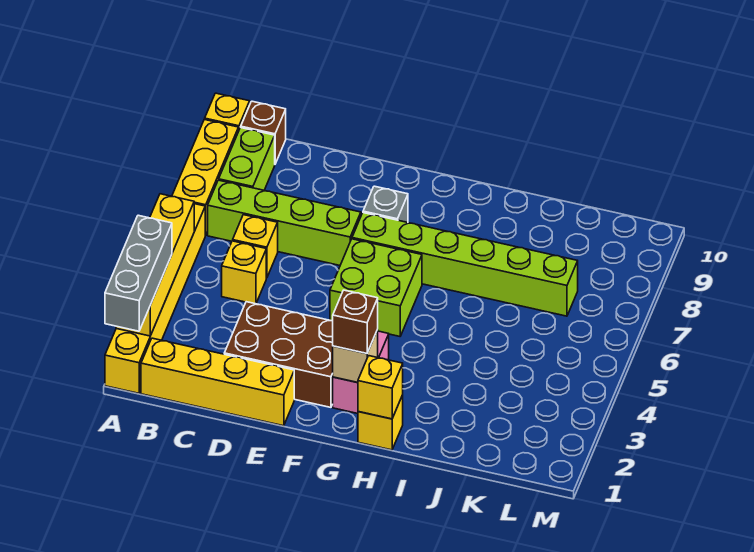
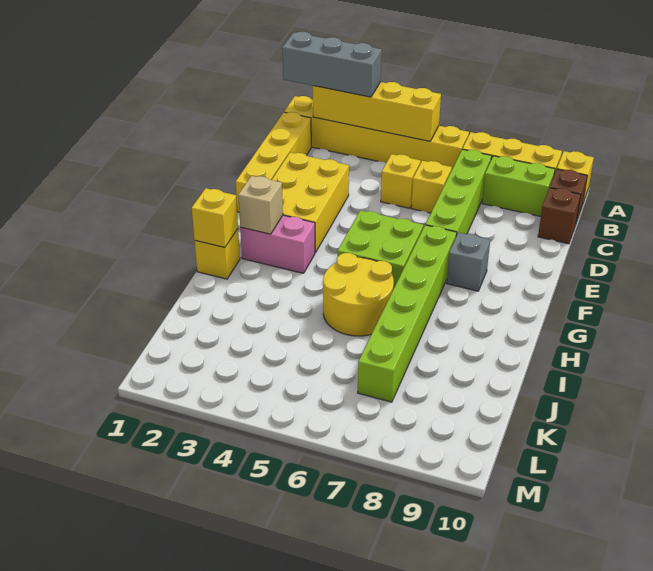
brown 2x3 brick [224,302,333,407] -> yellow 2x3 brick [272,152,349,253]
brown 1x1 brick [333,290,378,353] -> brown 1x1 brick moved to [538,188,581,244]
none -> yellow 2x2 round brick [323,253,394,336]

